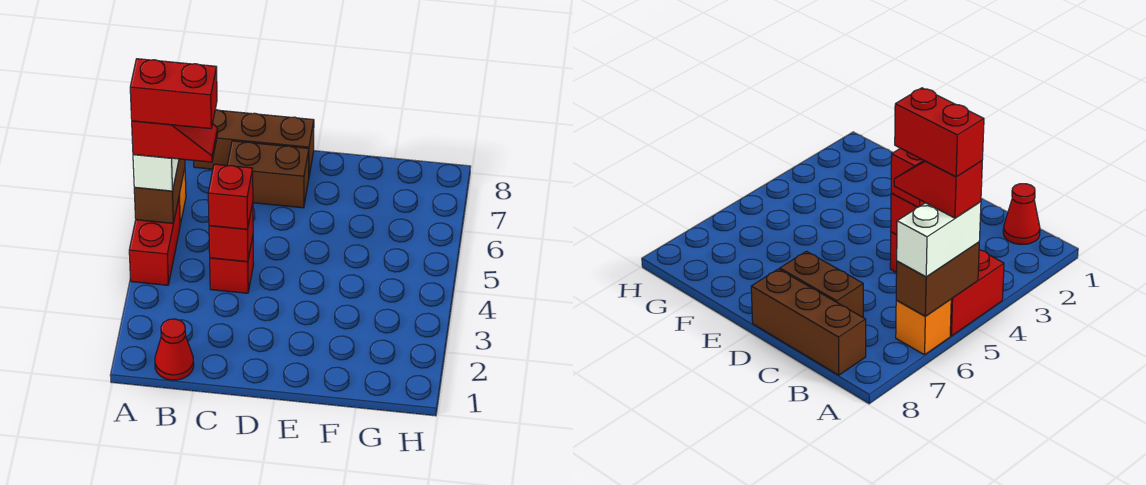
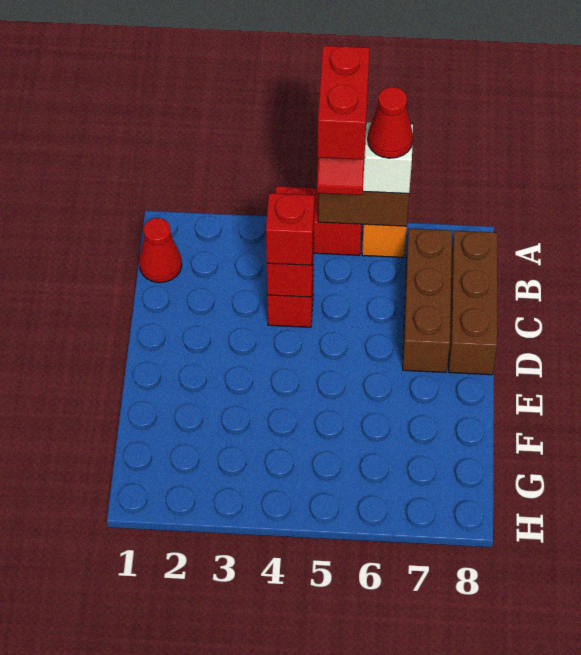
none -> red 1x1 cone [368,87,413,158]
brown 1x2 brick [228,141,309,208] -> brown 1x3 brick [403,228,452,372]

